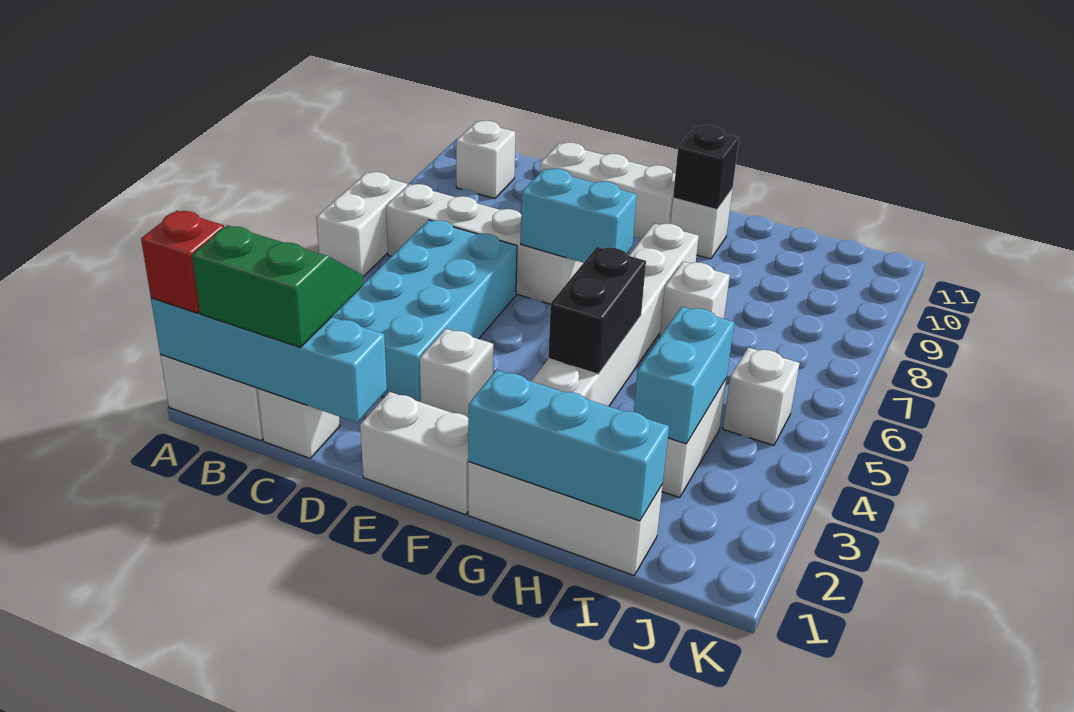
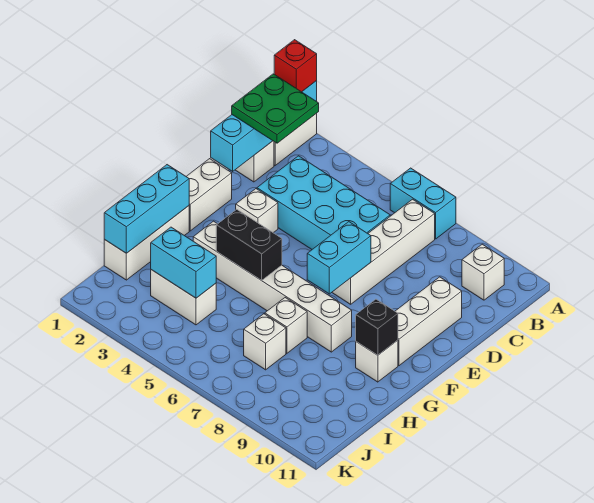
white 1x2 brick [316,172,407,277] -> cyan 1x2 brick [390,168,456,239]
green 2x2 slope [192,225,363,347] -> green 2x2 plate [232,74,319,143]
white 1x1 brick [723,347,799,446] -> white 1x1 brick moved to [244,314,286,370]

